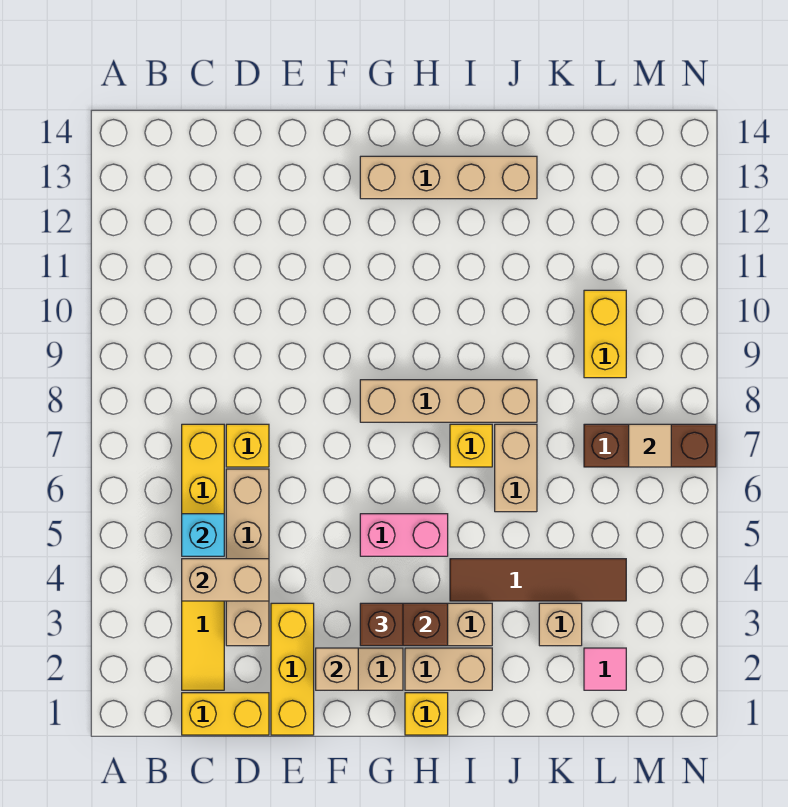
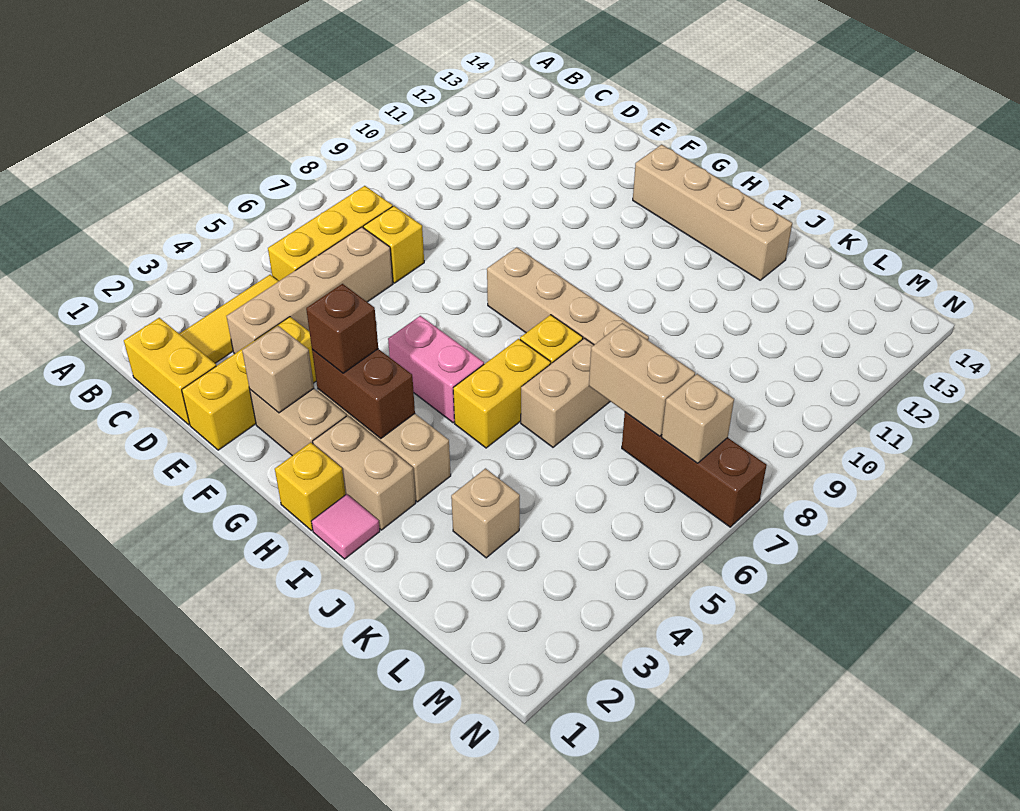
tan 1x2 brick [182,559,269,601] -> tan 1x2 brick moved to [589,323,695,436]
cyan 1x1 brick [182,514,224,556] -> none
brown 1x4 tile [450,559,626,601] -> none
pink 1x1 tile [584,648,626,690] -> pink 1x1 tile moved to [311,494,380,559]
yellow 1x2 brick [584,290,626,378] -> yellow 1x2 brick moved to [453,339,551,448]
tan 1x1 tile [629,424,671,467] -> tan 1x1 brick [662,374,734,463]

